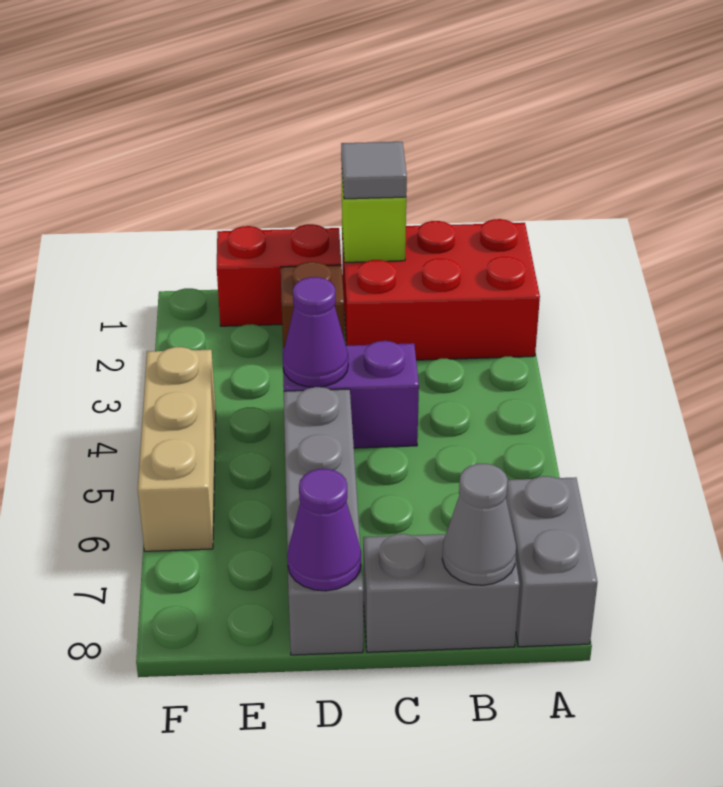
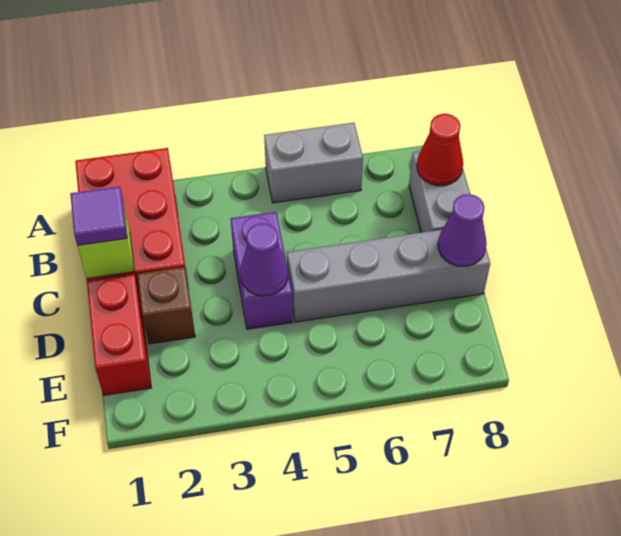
grey 1x2 brick [506,476,597,647] -> grey 1x2 brick moved to [264,123,363,203]
grey 1x1 cone [442,464,516,585] -> red 1x1 cone [417,114,463,186]
grey 1x1 tile [341,142,407,199] -> purple 1x1 tile [70,186,127,245]
tan 1x3 brick [138,347,216,551] -> none

